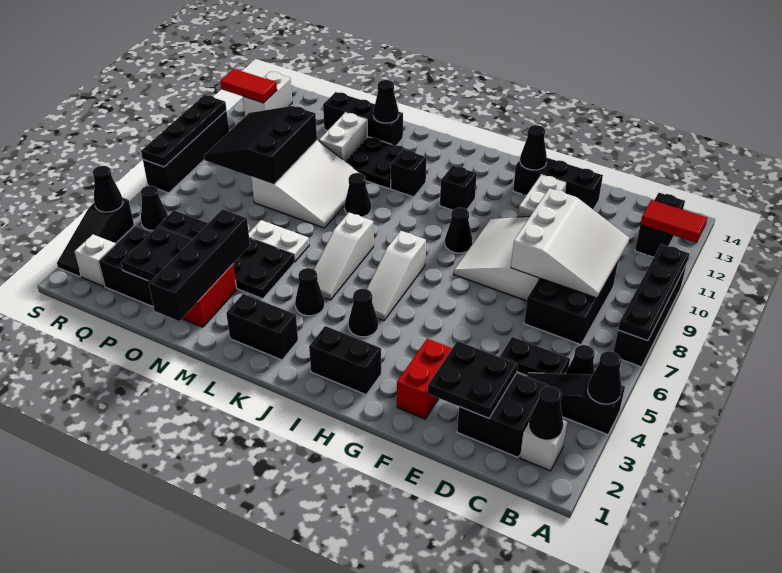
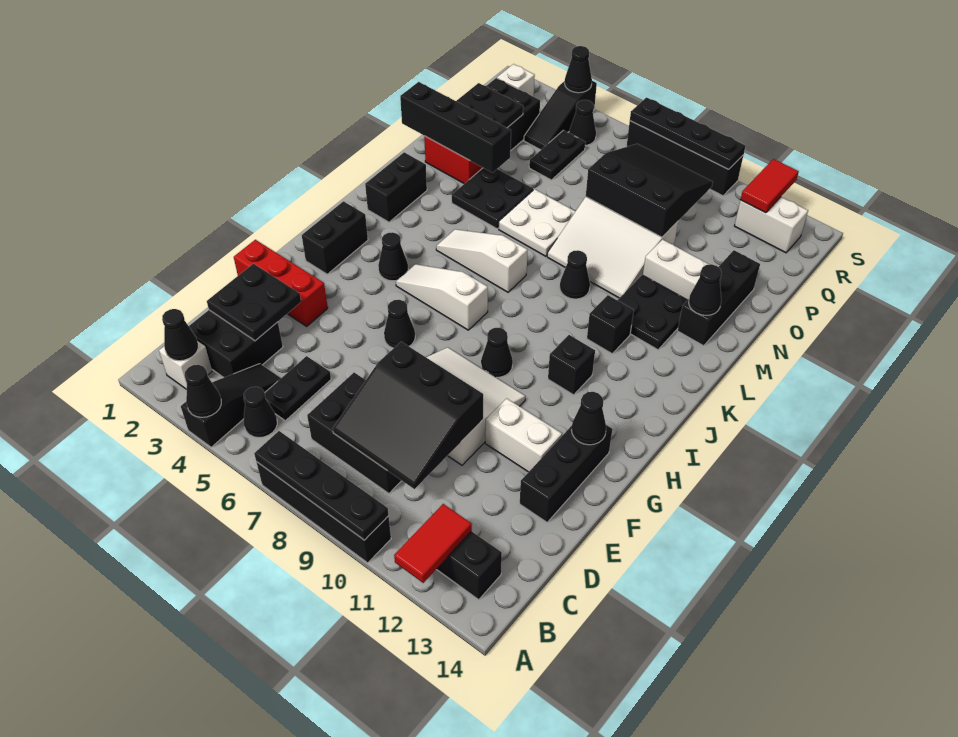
white 3x3 slope [511,188,629,298] -> black 3x3 slope [333,342,483,489]
red 1x2 brick [397,339,452,419] -> red 1x3 brick [234,240,328,326]
black 1x1 cone [295,268,325,316] -> black 1x1 cone moved to [384,300,415,348]
white 1x2 plate [249,220,309,262] -> white 2x2 plate [499,189,575,256]
black 1x3 slope [57,197,134,277] -> black 1x3 slope turned to [524,81,597,150]

